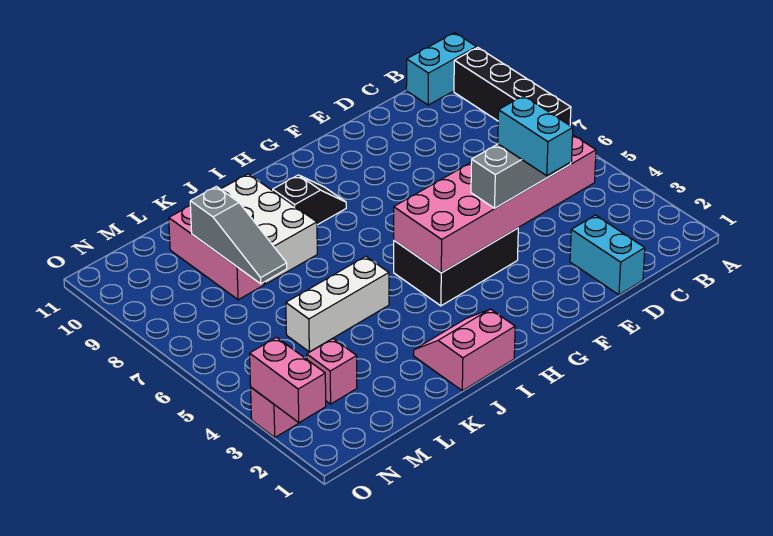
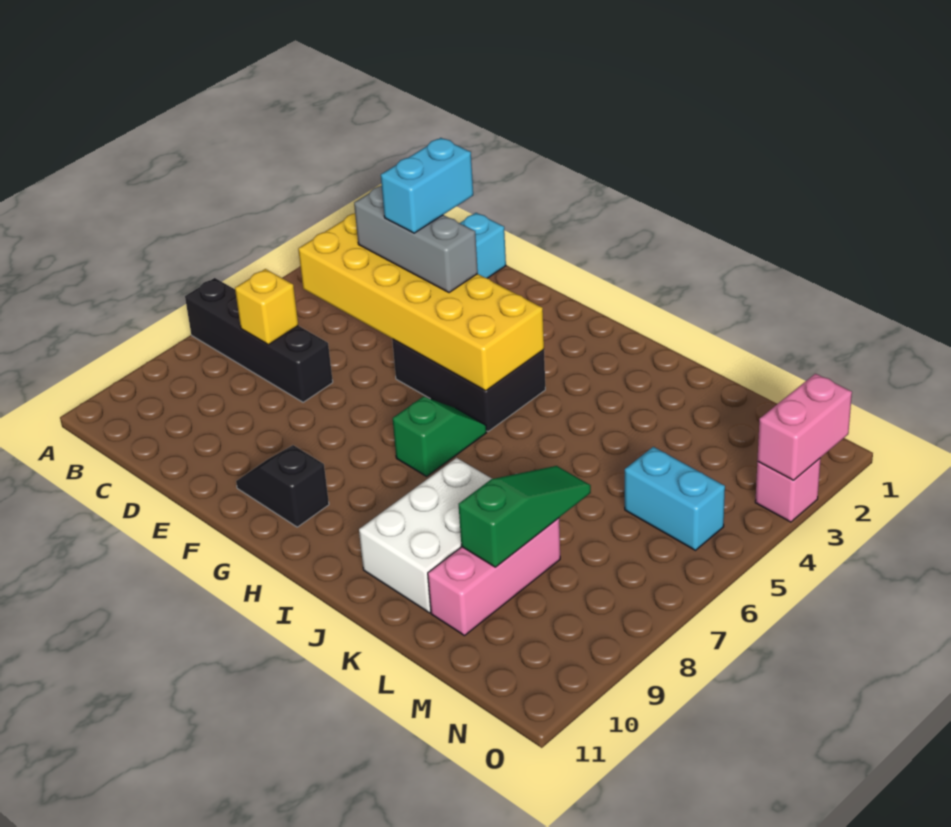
black 1x4 brick [454,47,571,125] -> black 1x4 brick turned to [185,278,333,402]
cyan 1x2 brick [406,33,477,105] -> cyan 1x2 brick moved to [625,447,725,550]
pink 2x6 brick [394,135,596,273] -> yellow 2x6 brick [298,213,544,391]
none -> yellow 1x1 brick [235,269,298,345]
none -> green 1x2 slope [393,396,487,476]
black 1x2 slope [273,175,346,225] -> black 1x2 slope moved to [236,445,329,527]
pink 2x2 slope [414,309,515,391] -> none
white 1x3 brick [286,256,389,352] -> none
grey 1x3 slope [190,186,287,284] -> green 1x3 slope [459,466,591,567]
pink 1x1 brick [307,339,357,404] -> none

